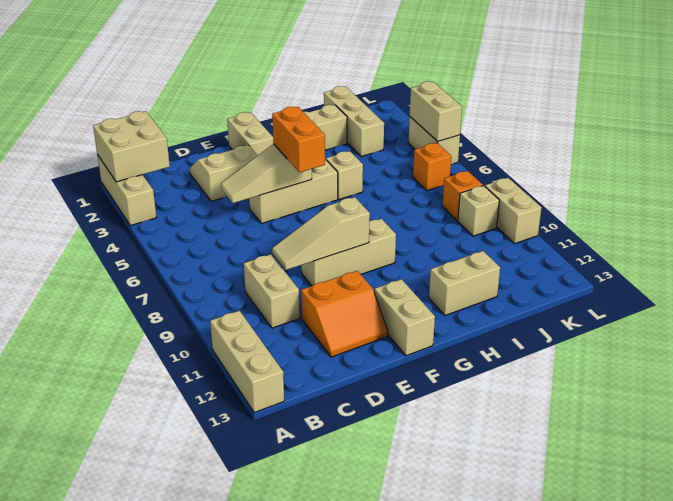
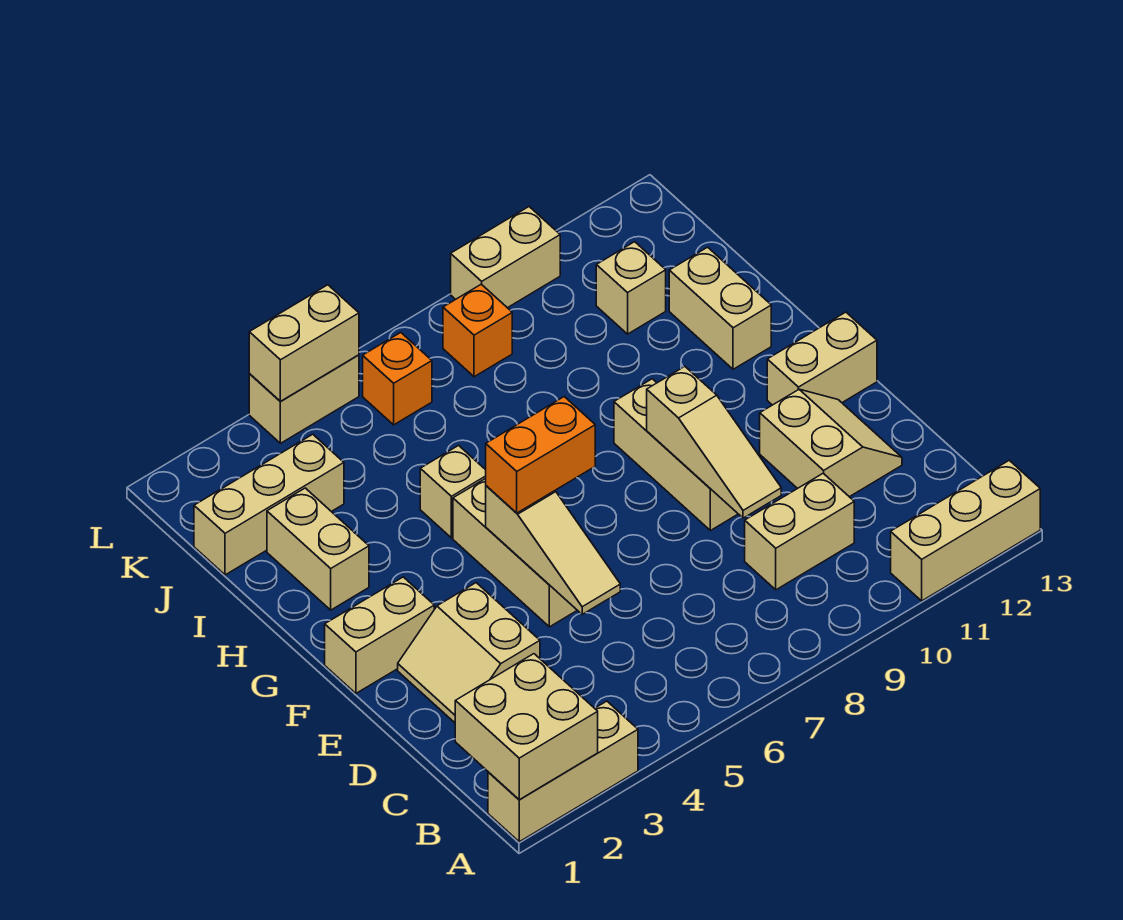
orange 2x2 slope [301,271,388,357] -> tan 2x2 slope [760,389,902,497]
tan 1x1 brick [458,186,499,236] -> tan 1x1 brick moved to [596,242,666,334]

